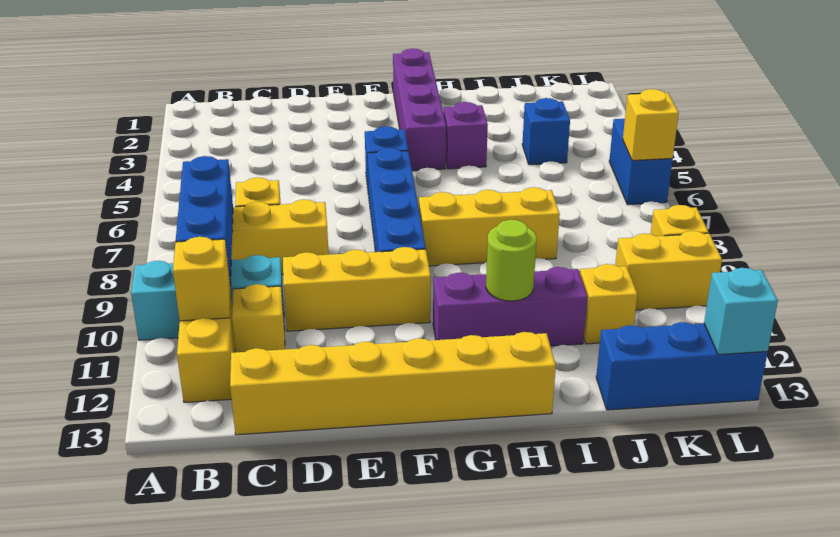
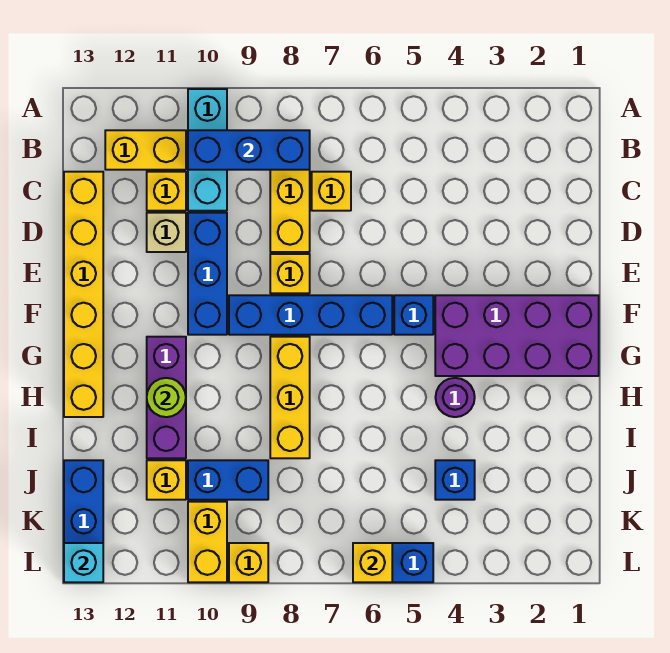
yellow 1x1 brick [173,237,230,321] -> yellow 1x1 brick moved to [270,254,310,293]
yellow 1x3 brick [283,247,431,331] -> blue 1x3 brick [188,213,227,335]
none -> tan 1x1 brick [147,213,186,252]
purple 1x4 brick [393,49,446,171] -> purple 2x4 brick [435,295,599,376]
purple 1x1 brick [444,102,488,169] -> purple 1x1 round brick [436,378,475,417]
none -> blue 1x2 brick [188,460,268,500]

